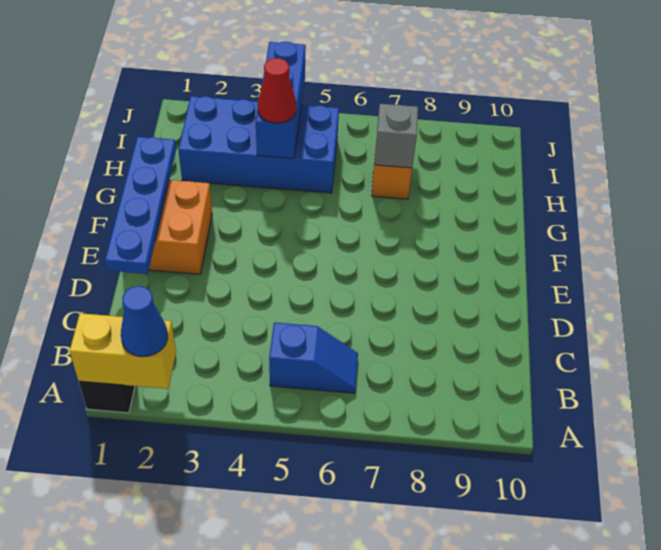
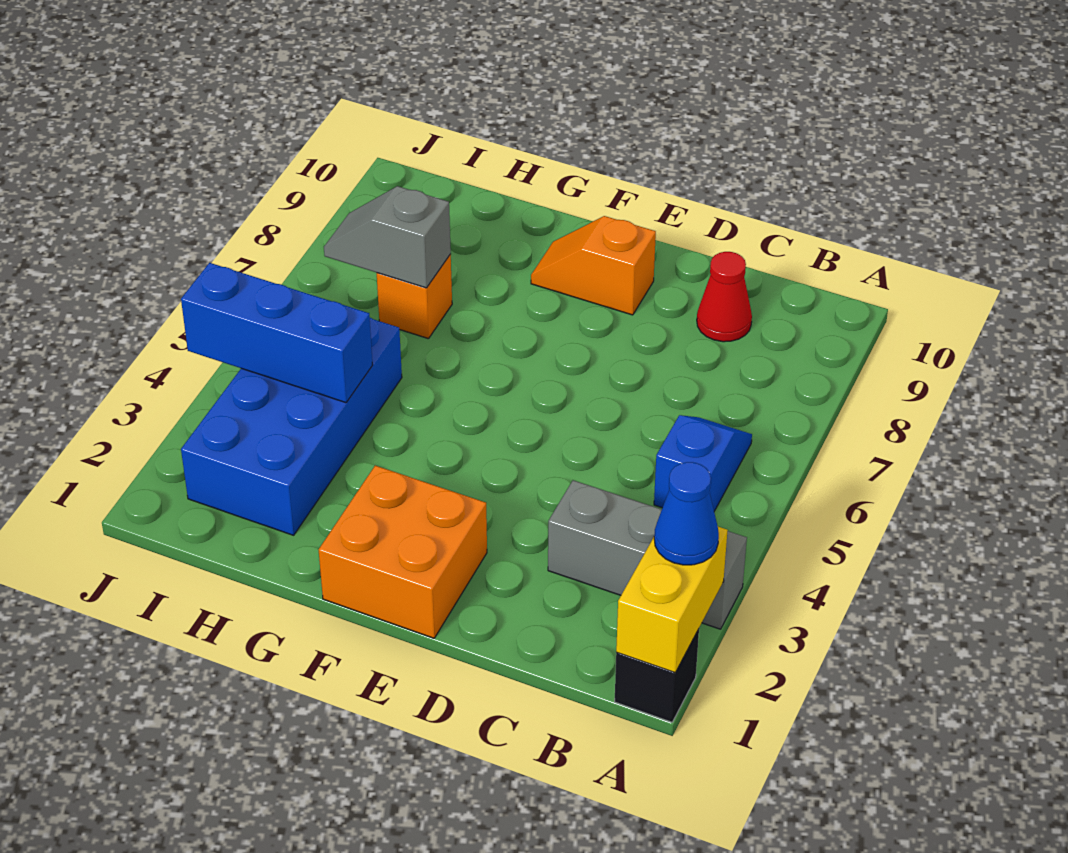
none -> grey 1x3 brick [548,480,747,629]
blue 1x4 plate [105,137,176,274] -> none
none -> orange 1x2 slope [531,216,656,315]
red 1x1 cone [258,58,296,123] -> red 1x1 cone moved to [697,252,752,342]

